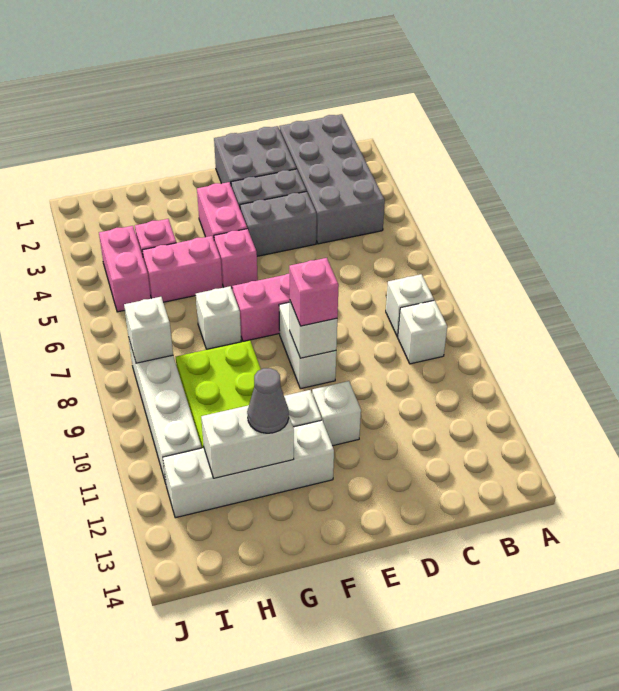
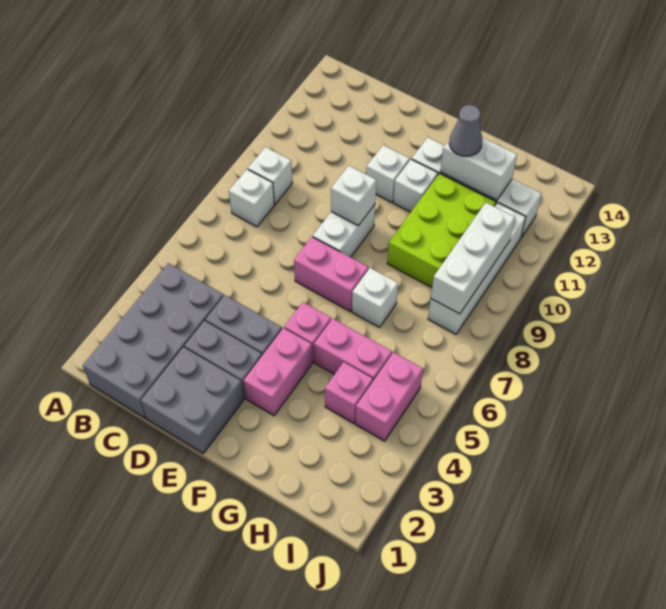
pink 1x1 brick [289,258,339,326] -> none
white 1x1 brick [124,297,173,363] -> white 1x3 brick [431,203,515,314]

